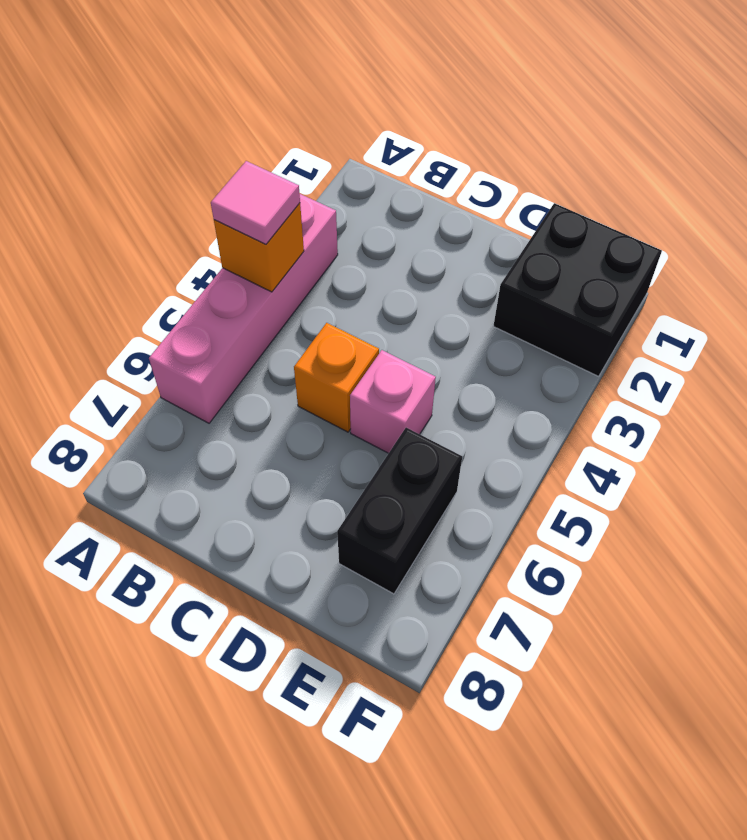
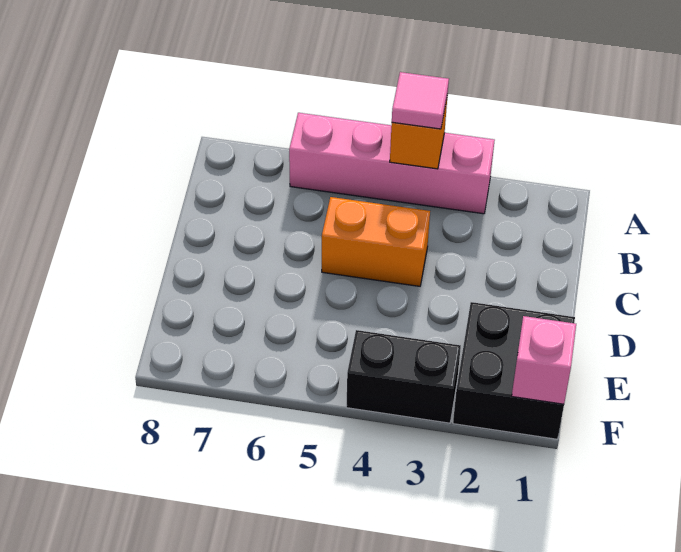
orange 1x1 brick [294,323,379,432] -> orange 1x2 brick [322,197,430,286]
pink 1x1 brick [350,350,436,453] -> pink 1x1 brick moved to [512,316,576,404]
black 1x2 brick [337,428,462,594] -> black 1x2 brick moved to [346,330,461,423]

